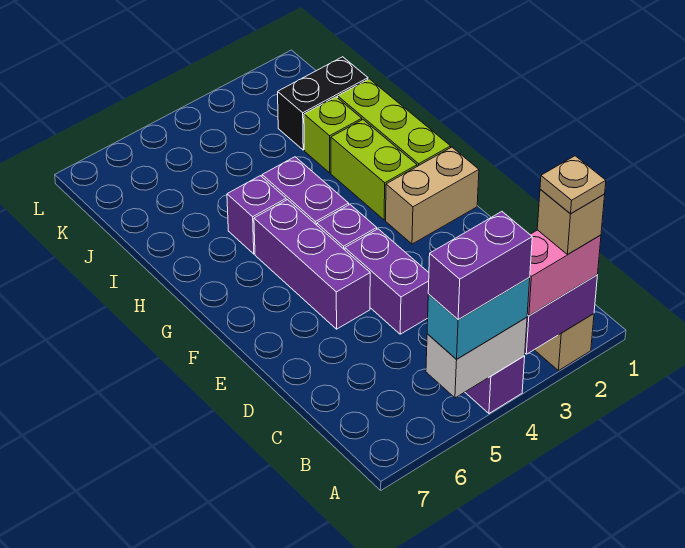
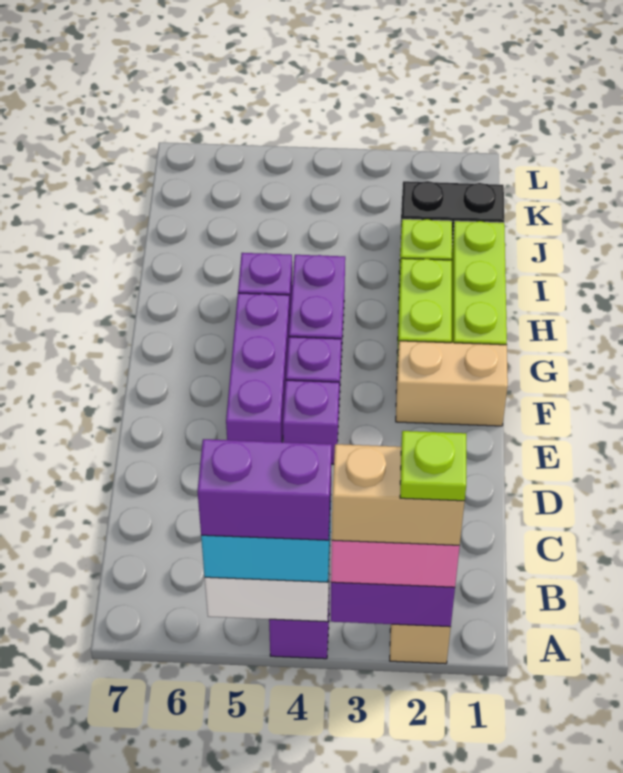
tan 1x1 brick [537,190,605,254] -> tan 1x2 brick [332,444,465,545]
tan 1x1 plate [540,156,606,214] -> lime 1x1 plate [400,431,466,501]
purple 1x2 brick [345,229,429,334] -> purple 1x1 brick [283,380,339,464]

